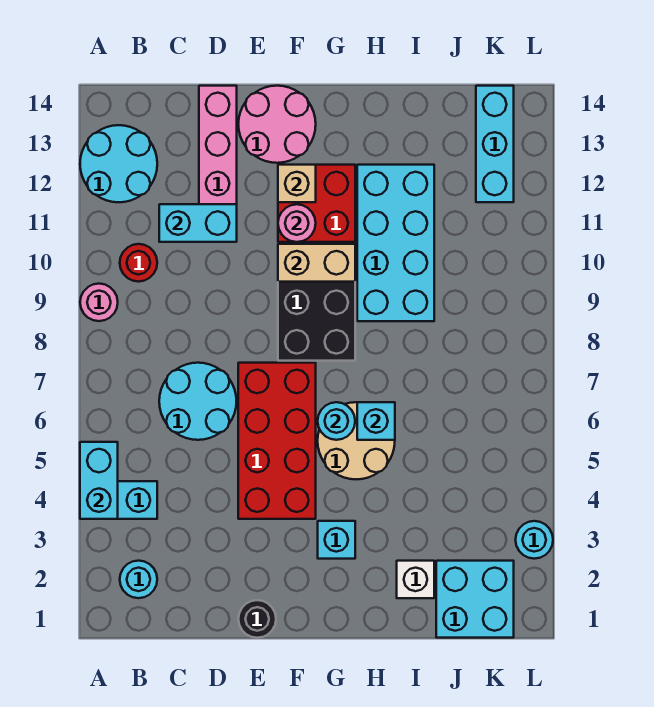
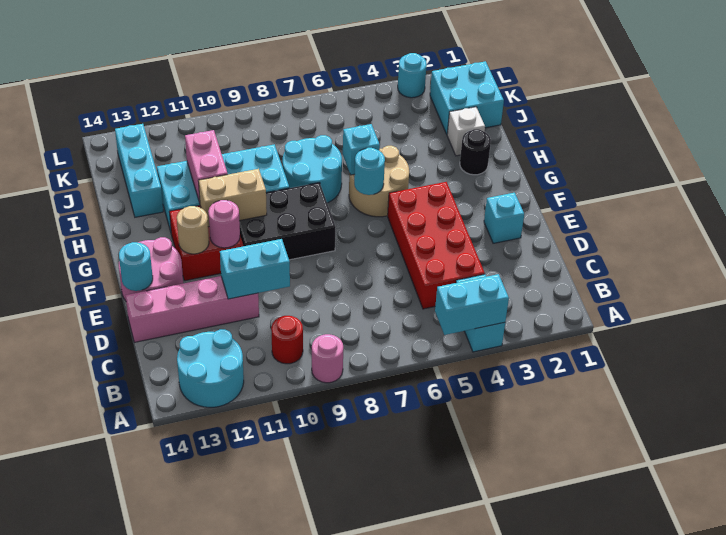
cyan 1x1 round brick [120,561,157,598] -> cyan 1x1 round brick moved to [119,242,153,291]
cyan 2x2 round brick [159,363,237,440] -> cyan 2x2 round brick moved to [283,135,342,203]
cyan 1x2 brick [159,204,237,242] -> cyan 1x2 brick turned to [220,239,290,299]
black 1x1 round brick [239,600,276,638] -> black 1x1 round brick moved to [460,129,491,175]
red 2x4 brick [238,363,316,519] -> red 2x4 brick turned to [388,182,485,309]
tan 1x2 brick [278,244,355,282] -> tan 1x2 brick turned to [198,169,267,227]
tan 1x1 brick [278,165,316,202] -> tan 1x1 round brick [177,206,209,254]
cyan 1x1 brick [318,521,355,559] -> cyan 1x1 brick moved to [484,193,524,243]
none -> pink 1x2 brick [185,130,228,203]
cyan 1x3 brick [476,86,514,202] -> cyan 1x3 brick turned to [115,124,163,217]

